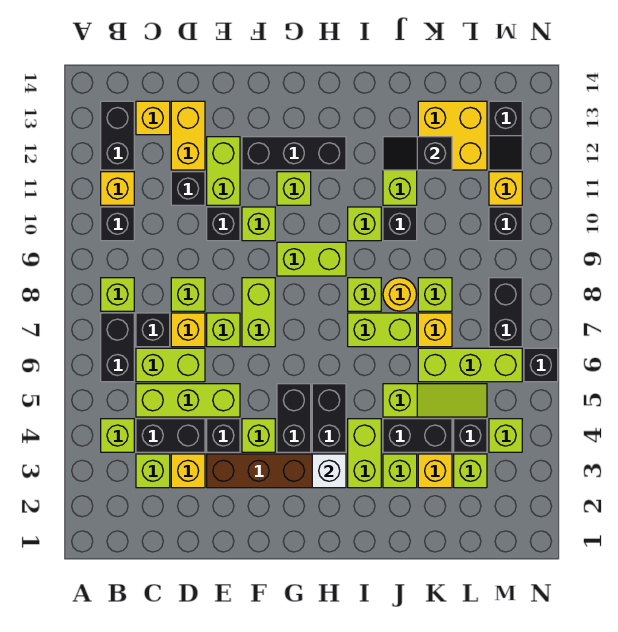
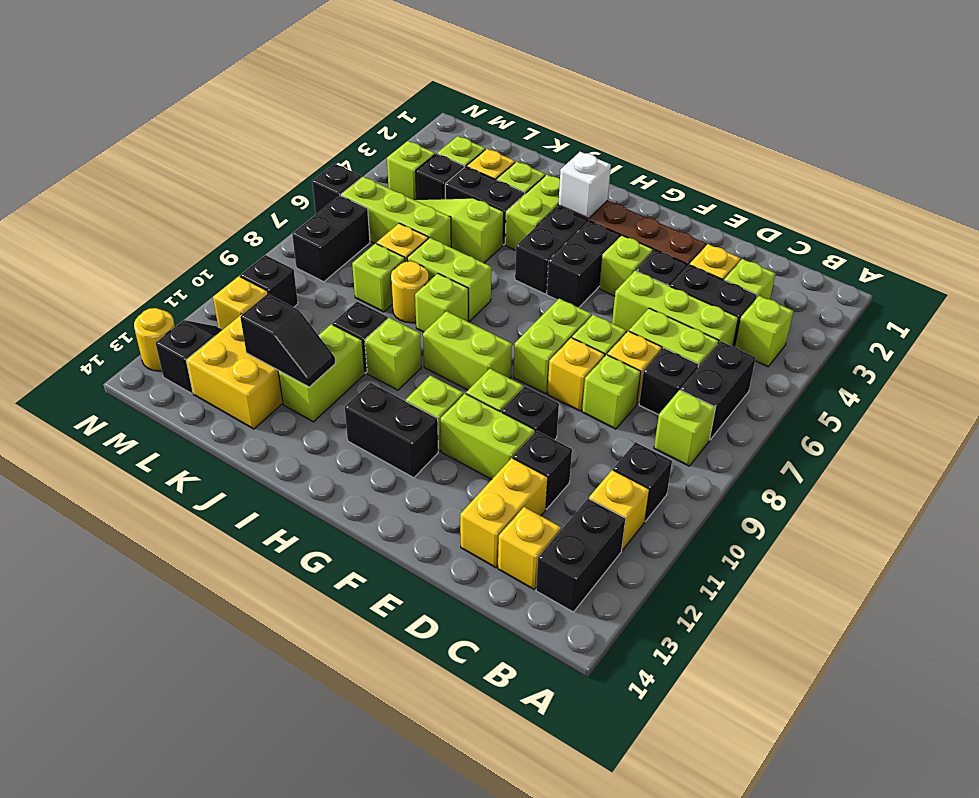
none -> yellow 1x1 brick [547,338,605,411]
lime 1x2 brick [207,137,240,205] -> lime 1x2 brick turned to [441,394,535,480]
black 1x3 brick [242,137,346,170] -> black 1x2 brick [345,383,438,478]
none -> yellow 1x1 round brick [134,308,175,371]

